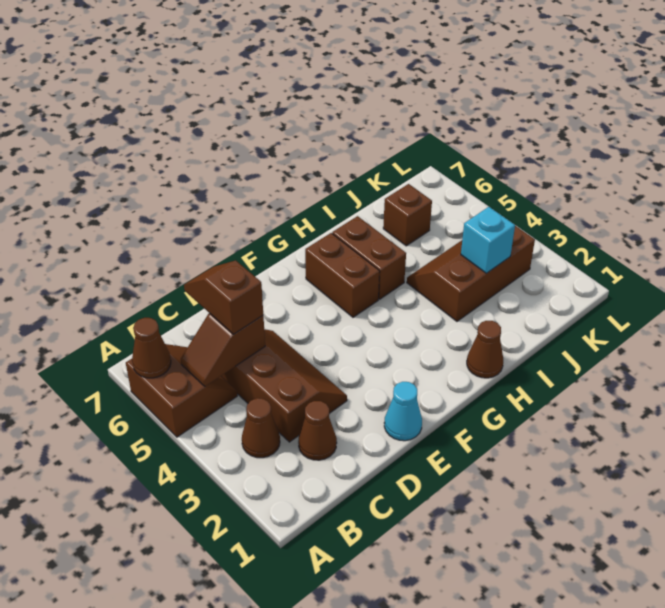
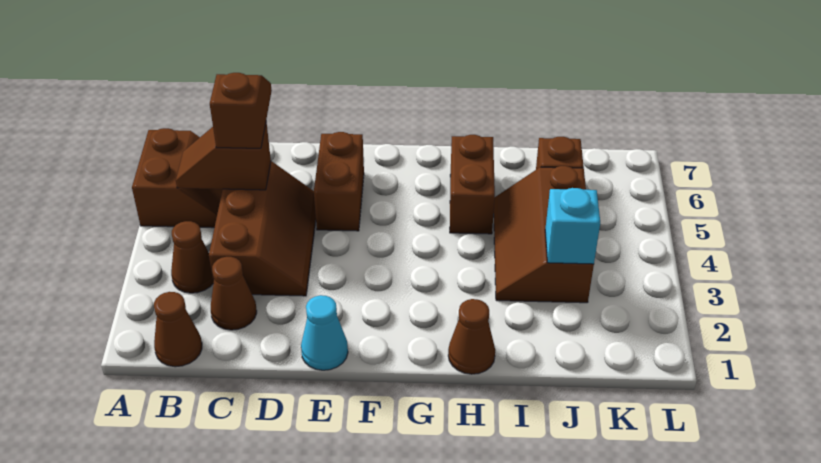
brown 1x1 cone [132,318,171,378] -> brown 1x1 cone moved to [154,292,202,367]
brown 1x2 brick [305,233,380,317] -> brown 1x2 brick moved to [314,132,364,231]
brown 2x3 slope [407,226,535,321] -> brown 2x3 slope turned to [494,166,594,303]

